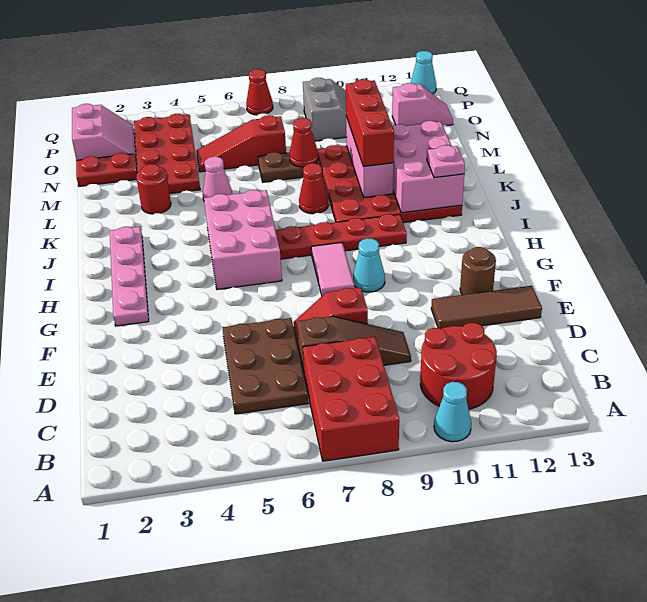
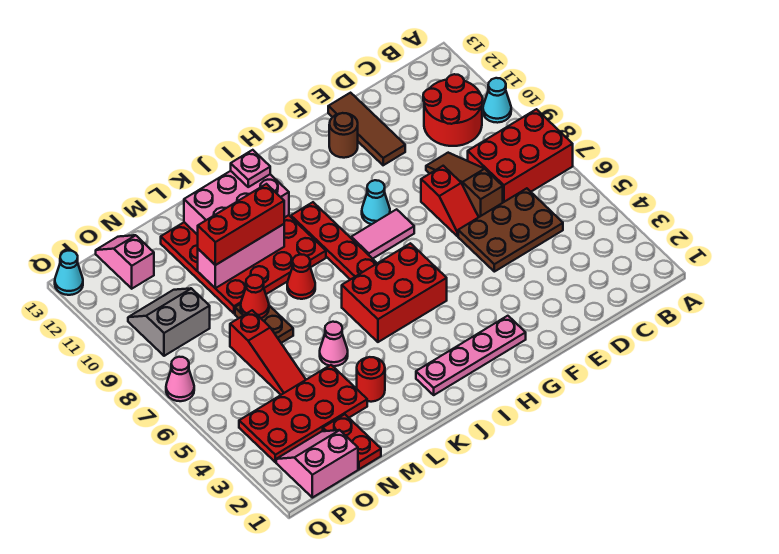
pink 2x3 brick [204,190,282,289] -> red 2x3 brick [342,243,447,342]
red 1x1 cone [246,69,273,115] -> pink 1x1 cone [166,357,194,401]

